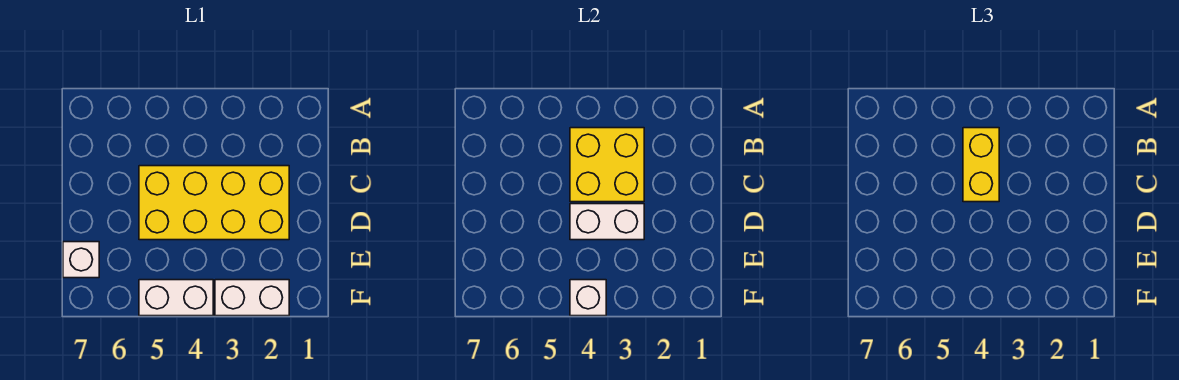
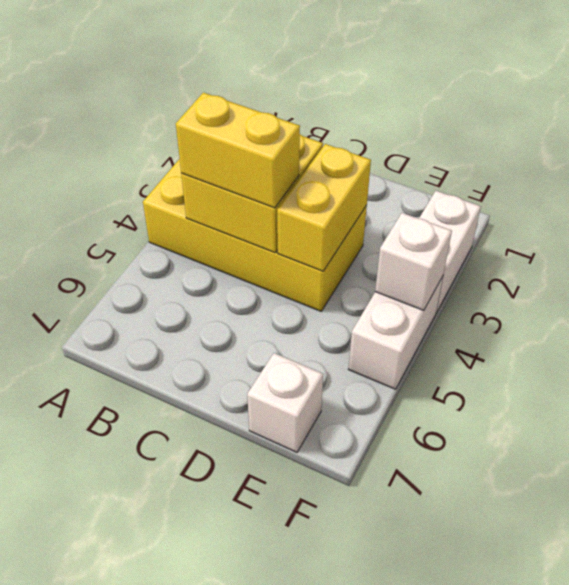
yellow 2x4 brick [139,166,289,240] -> yellow 2x4 brick turned to [143,159,367,311]
white 1x2 brick [570,204,644,240] -> yellow 1x2 brick [277,144,371,271]

